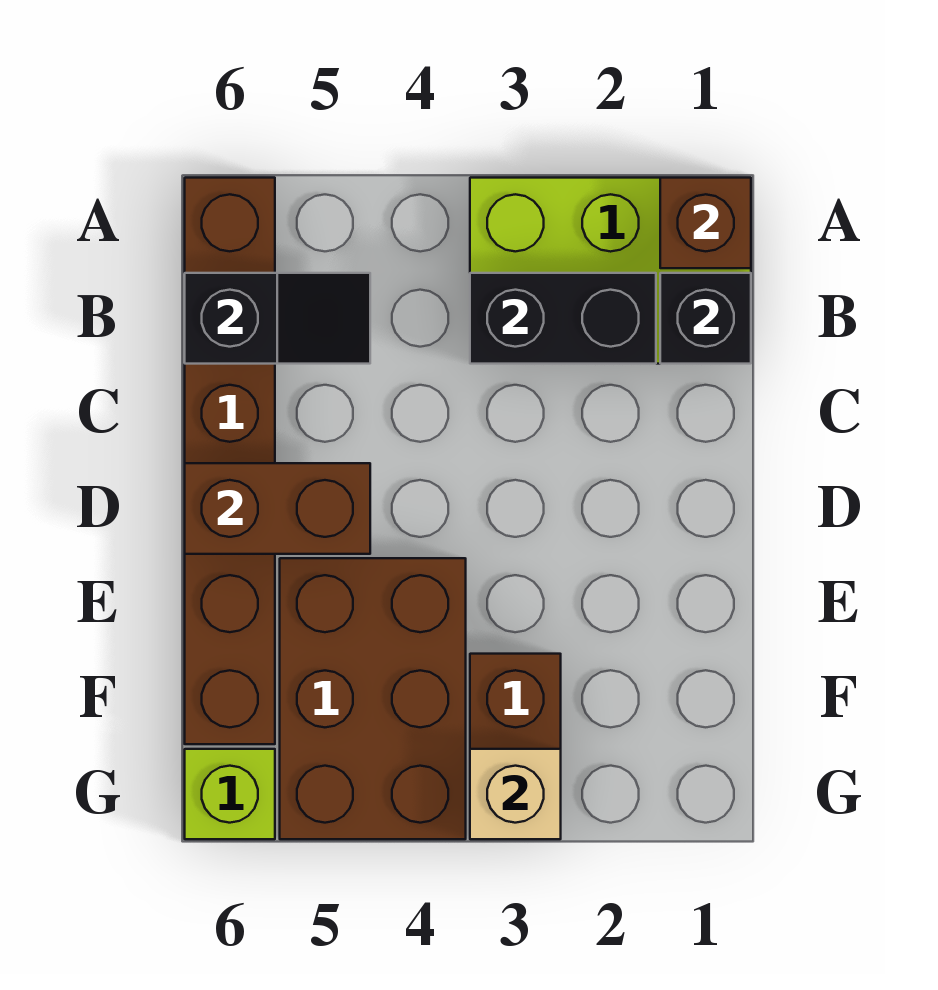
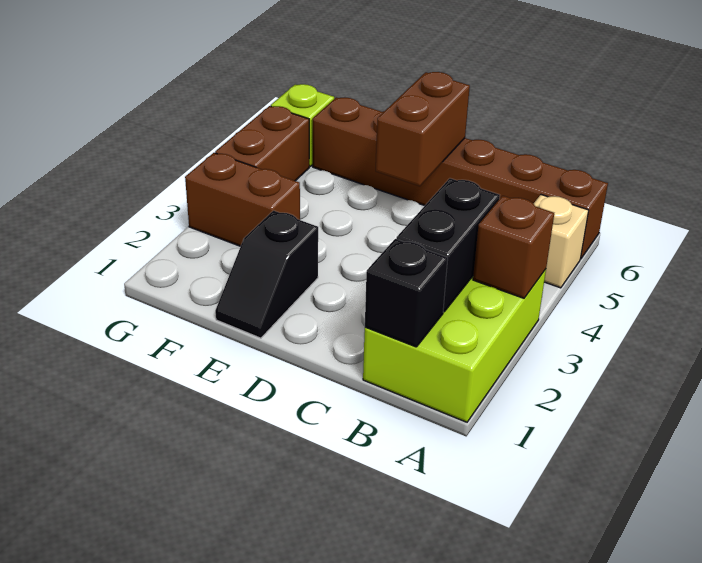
brown 1x1 brick [660,178,751,268] -> brown 1x1 brick moved to [473,196,554,298]
black 1x2 slope [185,273,370,364] -> black 1x2 slope moved to [215,211,318,338]
brown 2x3 brick [280,558,466,839] -> brown 1x2 brick [215,106,309,181]
tan 1x1 brick [470,749,561,839] -> tan 1x1 brick moved to [534,195,589,288]

